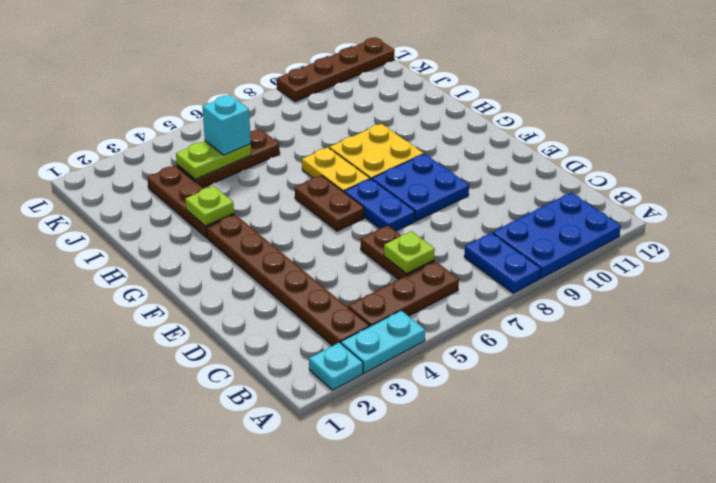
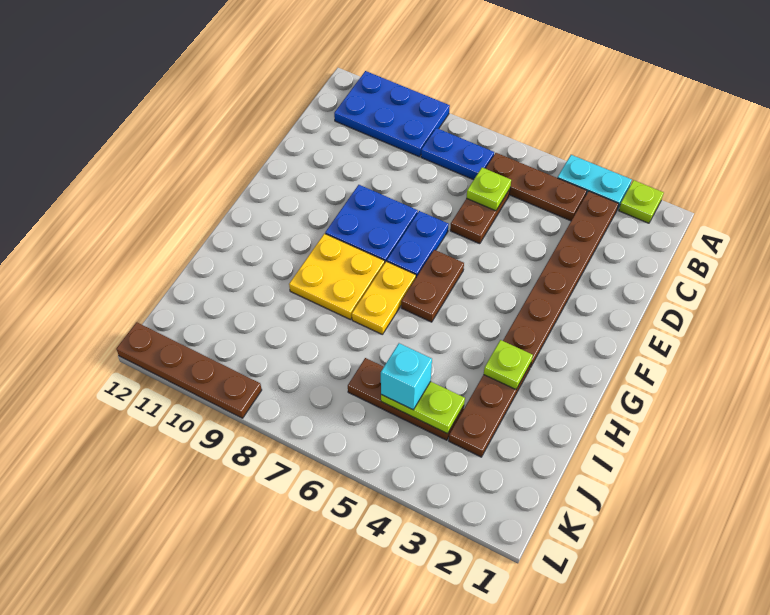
cyan 1x1 plate [309,342,363,390] -> lime 1x1 plate [619,180,664,223]
blue 1x2 plate [464,233,541,293] -> blue 1x2 plate turned to [421,128,494,180]

